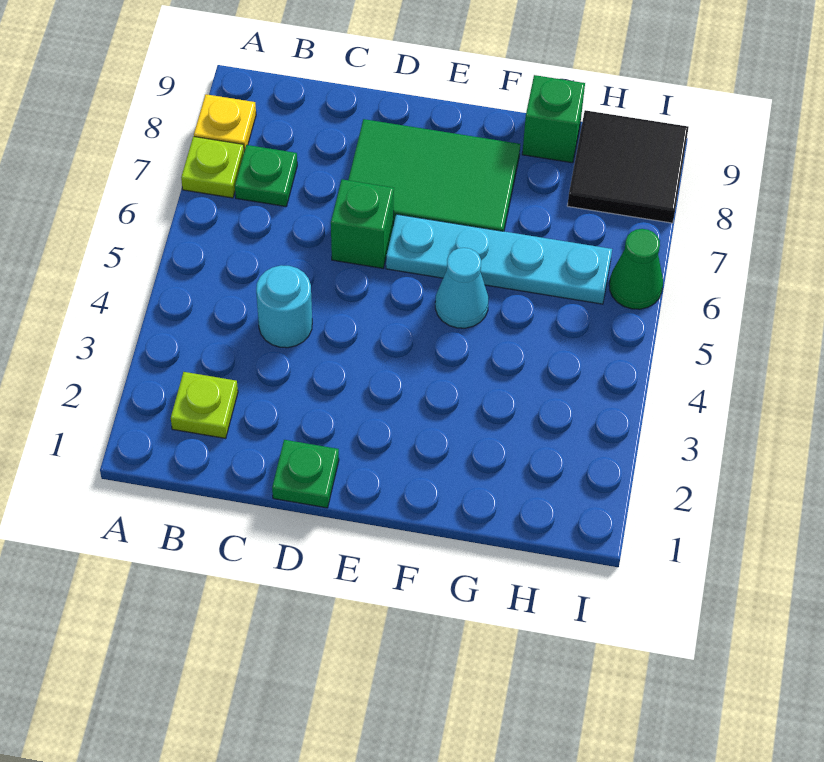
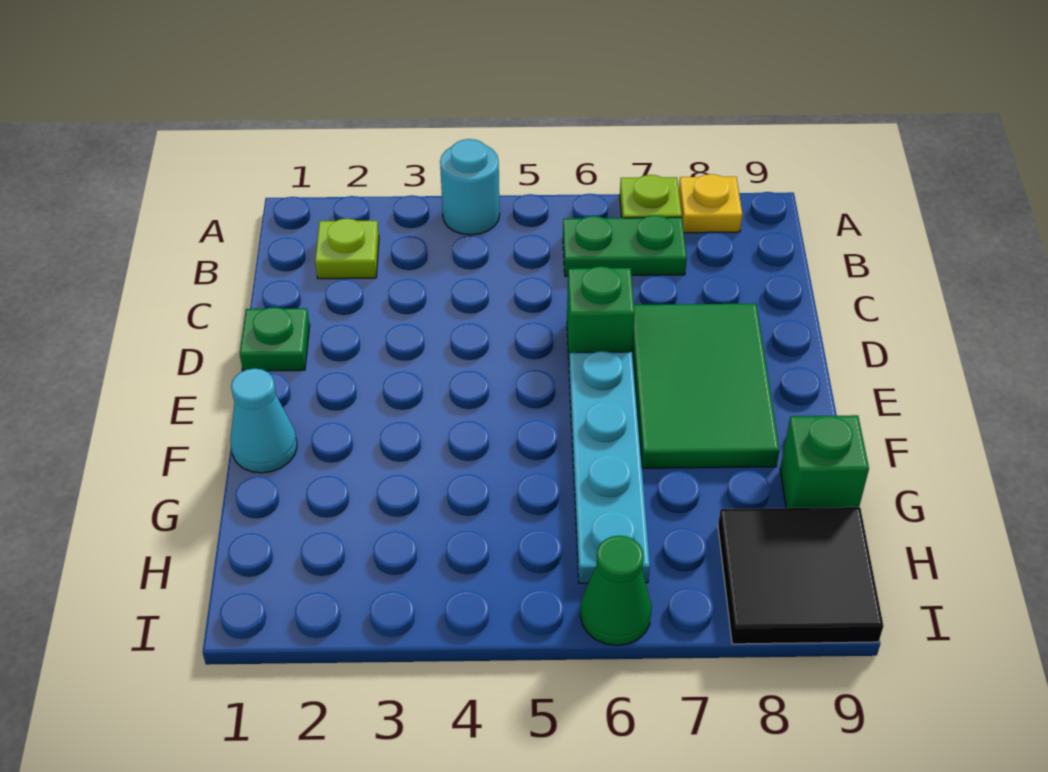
green 1x1 plate [235,145,297,207] -> green 1x2 plate [563,215,687,276]
cyan 1x1 round brick [256,265,312,348] -> cyan 1x1 round brick moved to [440,139,500,235]
cyan 1x1 cone [435,248,488,328] -> cyan 1x1 cone moved to [230,368,297,473]

